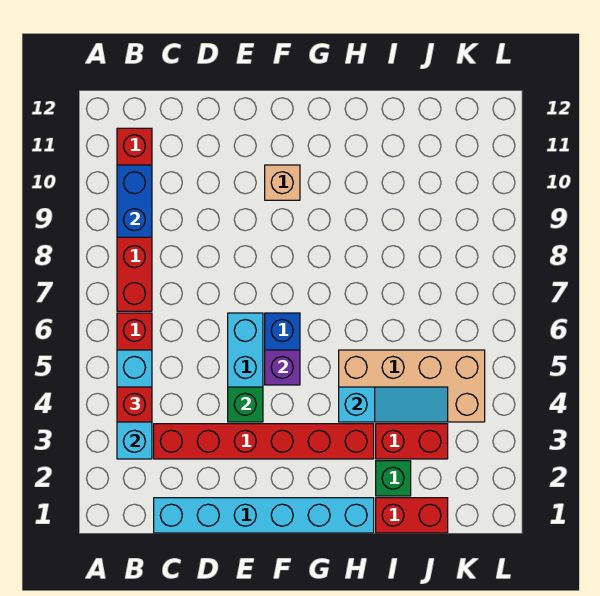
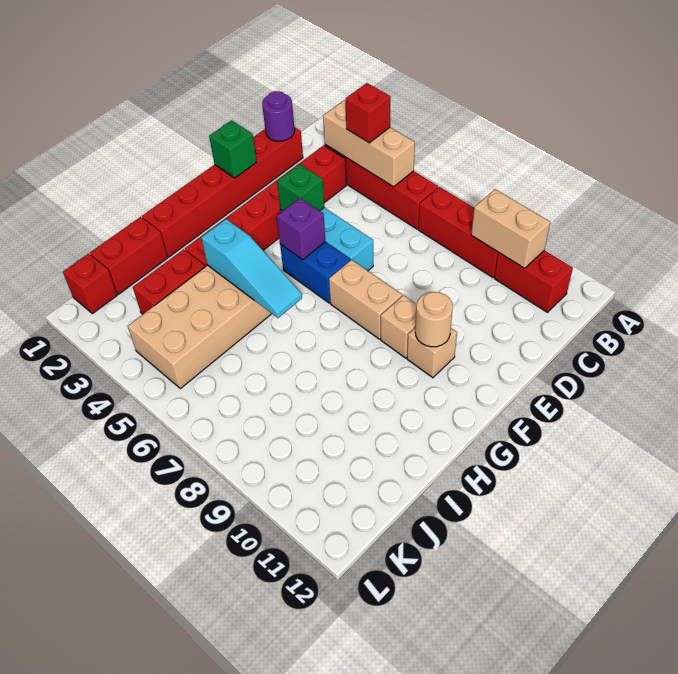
cyan 1x3 brick [117,350,152,459] -> tan 1x3 brick [323,101,415,187]
blue 1x2 brick [117,165,152,237] -> tan 1x2 brick [471,189,550,268]
cyan 1x6 brick [154,498,374,533] -> red 1x6 brick [142,127,303,257]
none -> purple 1x1 round brick [262,91,295,141]
none -> tan 1x2 brick [329,260,402,339]
none -> tan 1x1 brick [381,295,417,358]
none -> tan 1x1 round brick [415,292,453,347]
cyan 1x3 slope [339,387,448,422] -> cyan 1x3 slope turned to [201,219,302,318]
green 1x1 brick [376,461,411,496] -> green 1x1 brick moved to [209,120,256,178]
none -> red 1x1 brick [63,254,117,314]

